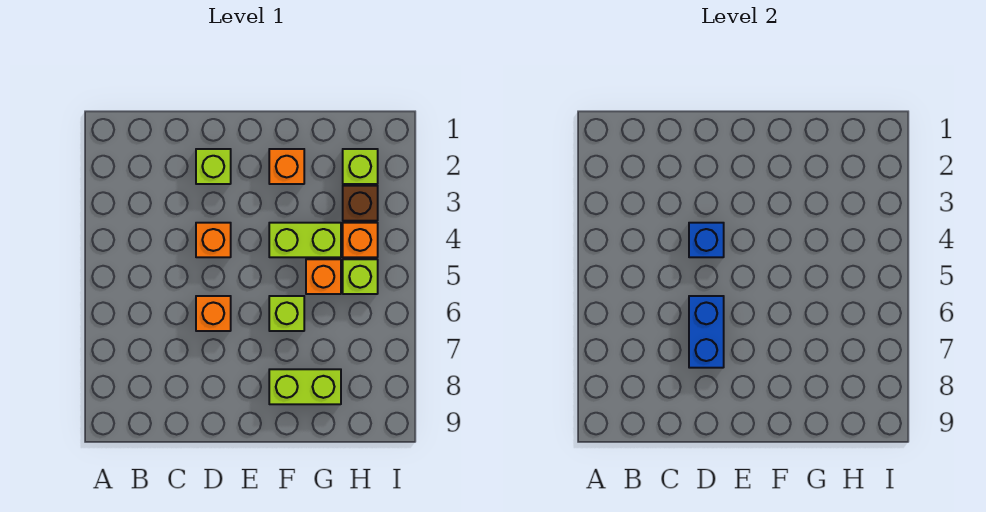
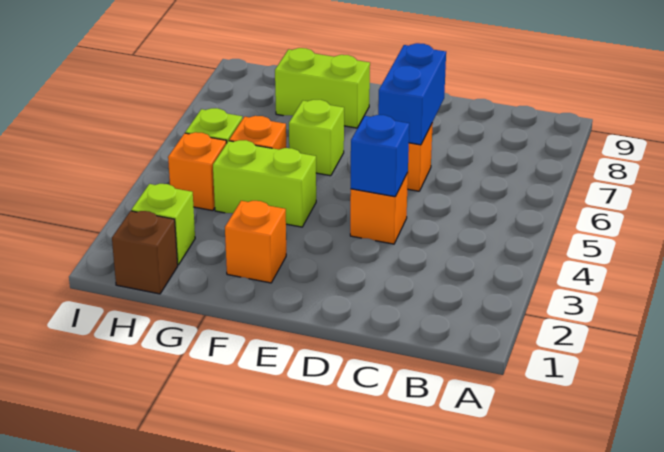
lime 1x1 brick [196,149,231,184] -> none
brown 1x1 brick [343,186,378,221] -> brown 1x1 brick moved to [112,211,178,294]

